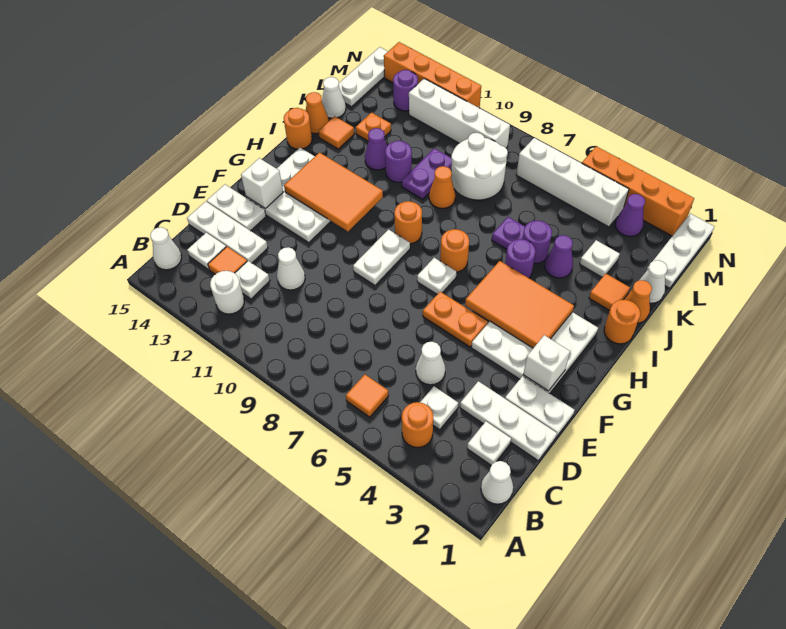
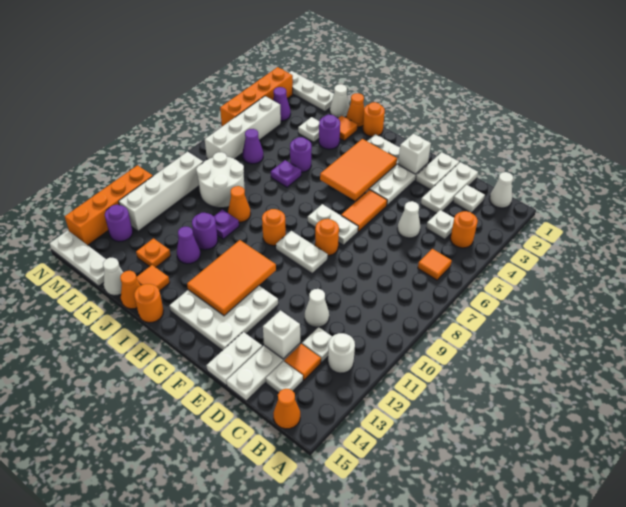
white 1x1 cone [150,227,182,270] -> orange 1x1 cone [273,389,300,429]
orange 1x2 plate [423,292,488,347] -> orange 1x2 tile [341,190,387,232]
white 1x1 brick [241,158,283,209] -> white 1x1 brick moved to [263,310,300,359]
white 1x1 plate [417,258,456,294] -> white 1x2 plate [308,204,358,245]
orange 1x1 round brick [440,229,469,272] -> orange 1x1 round brick moved to [315,219,339,256]
purple 1x1 round brick [505,239,536,278] -> purple 1x1 round brick moved to [319,115,340,149]
purple 1x1 cone [545,235,573,278] -> purple 1x1 cone moved to [242,129,263,164]
purple 1x2 plate [402,148,452,199] -> purple 1x1 plate [214,210,239,239]

